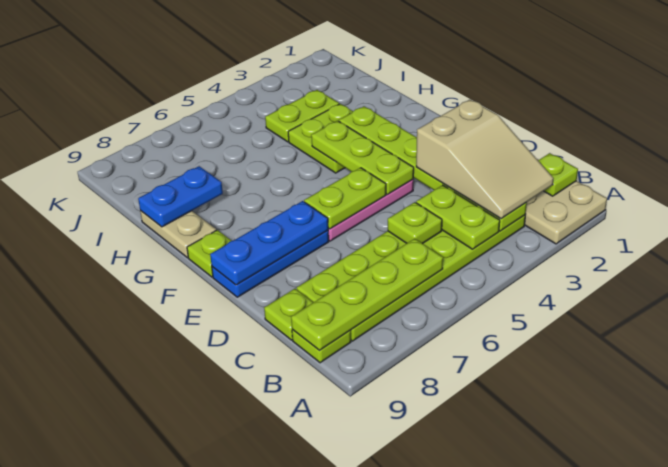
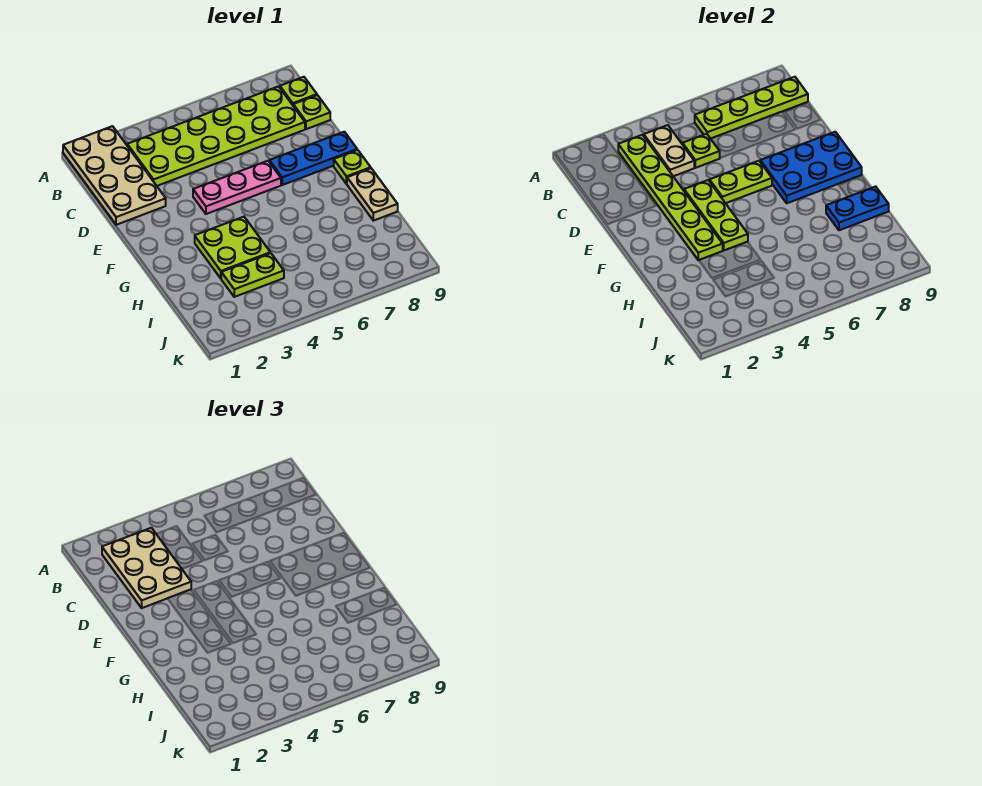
lime 1x1 plate [538,153,578,196] -> none
tan 2x3 slope [416,100,554,219] -> tan 2x3 plate [102,528,191,608]
lime 1x2 plate [416,185,500,249] -> tan 1x2 plate [644,125,694,176]
blue 1x3 plate [210,201,328,285] -> blue 2x3 plate [760,132,862,203]

